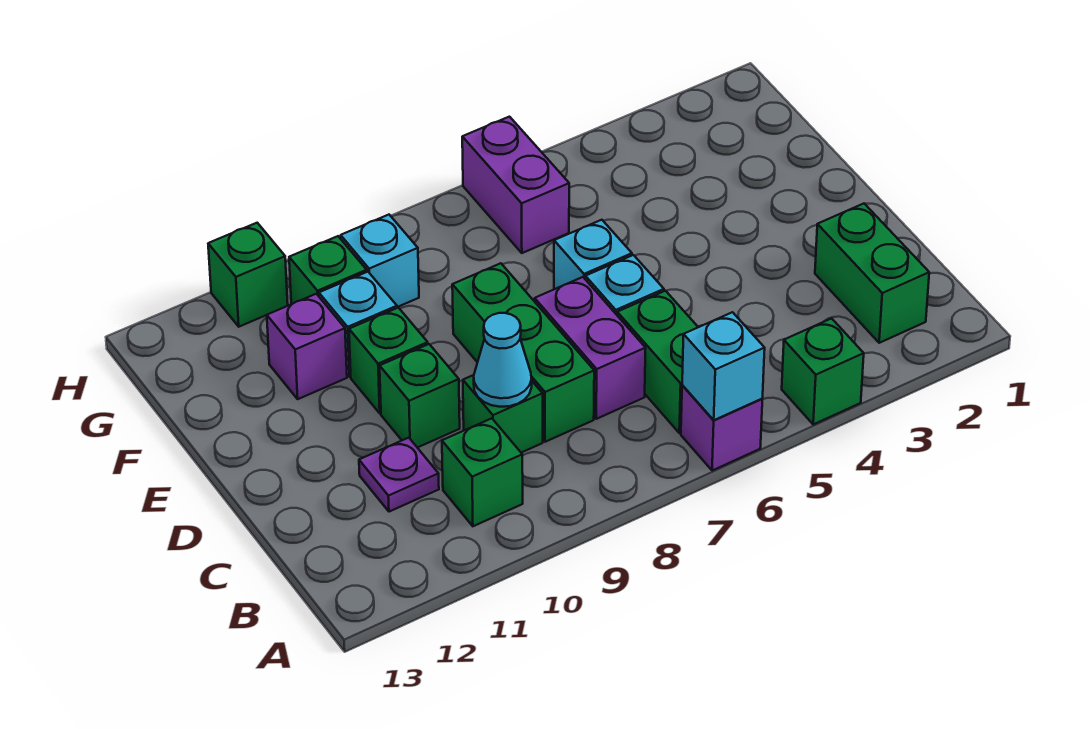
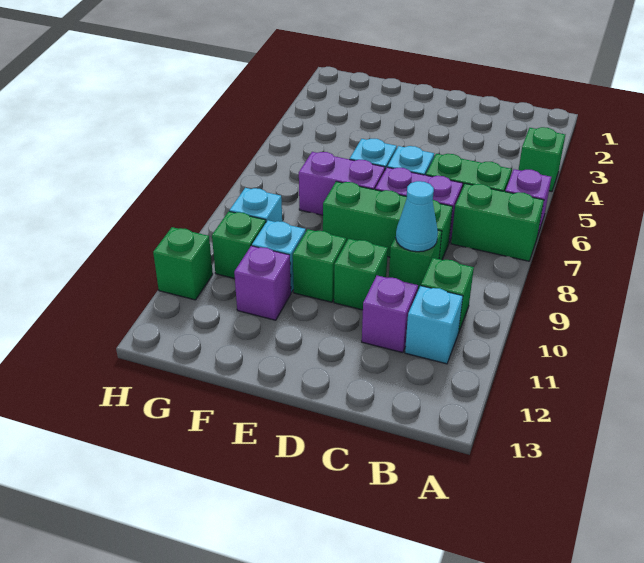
cyan 1x1 brick [682,312,765,420] -> cyan 1x1 brick moved to [405,286,463,364]
green 1x2 brick [815,204,929,343] -> green 1x2 brick moved to [451,183,544,261]
purple 1x1 plate [359,438,439,512] -> purple 1x1 brick [362,276,418,353]
purple 1x2 brick [462,117,569,253] -> purple 1x2 brick moved to [299,152,385,215]

